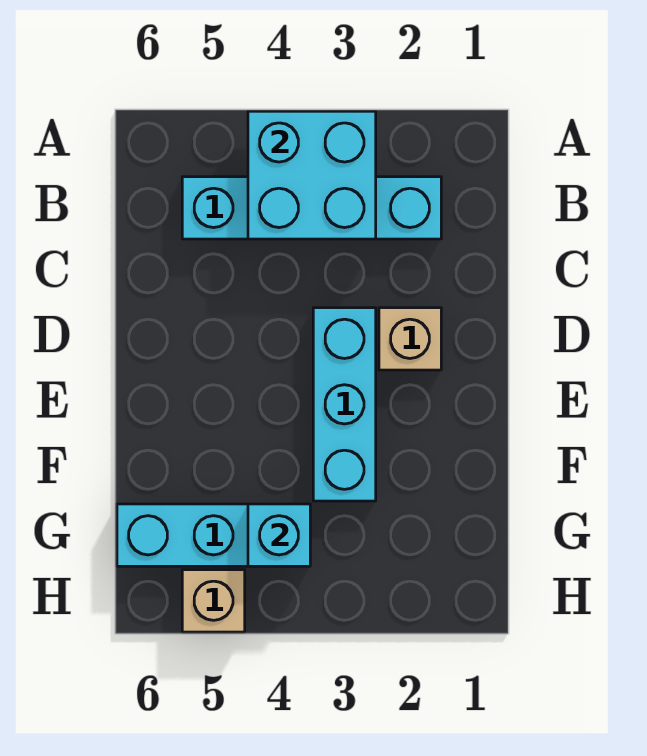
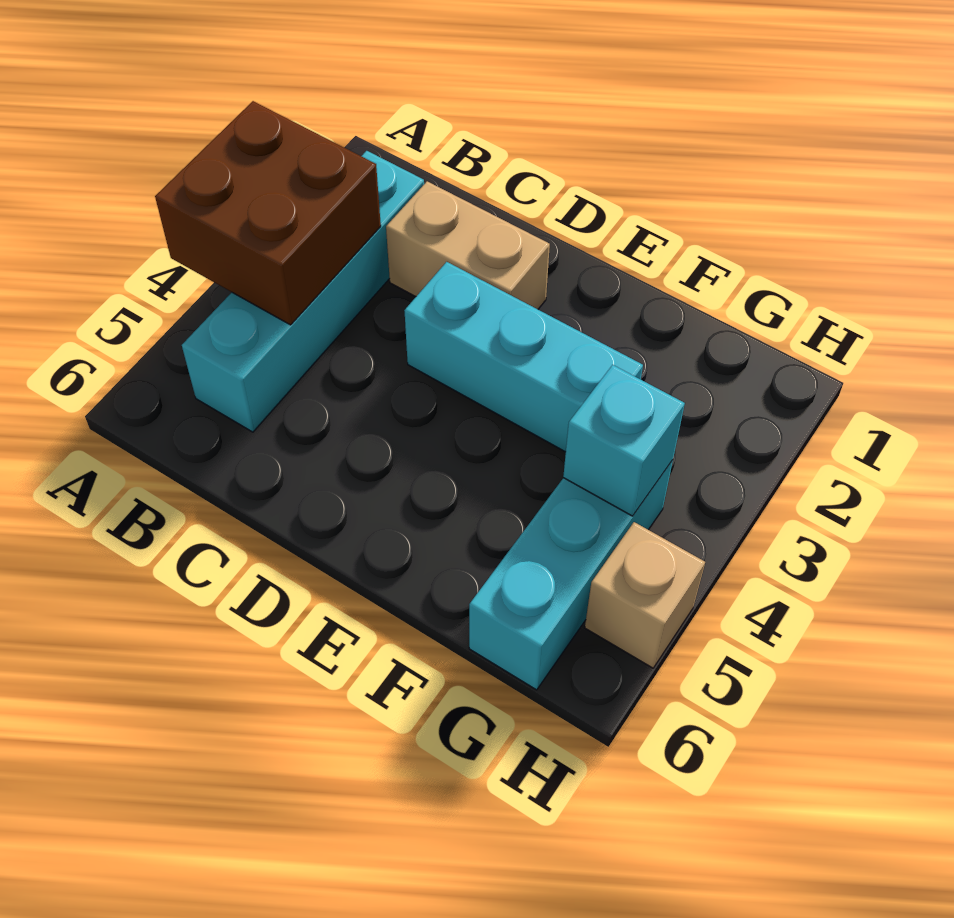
cyan 2x2 brick [248,111,376,239] -> brown 2x2 brick [155,101,381,325]
tan 1x1 brick [379,308,441,370] -> tan 1x2 brick [386,181,550,309]

